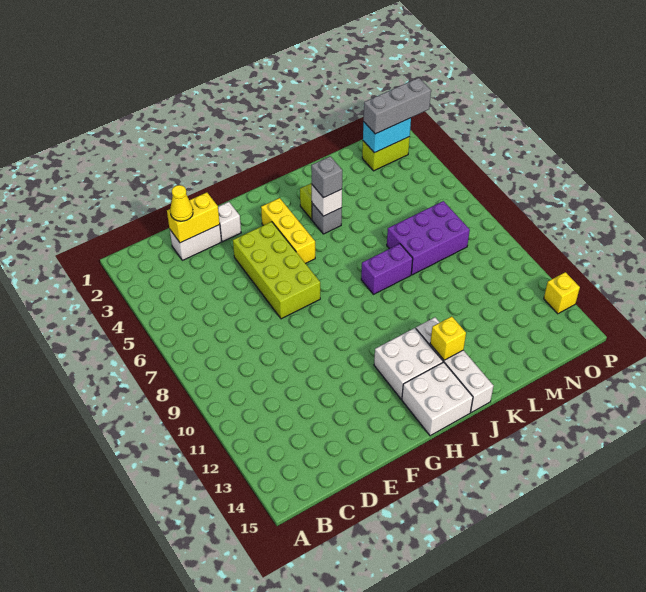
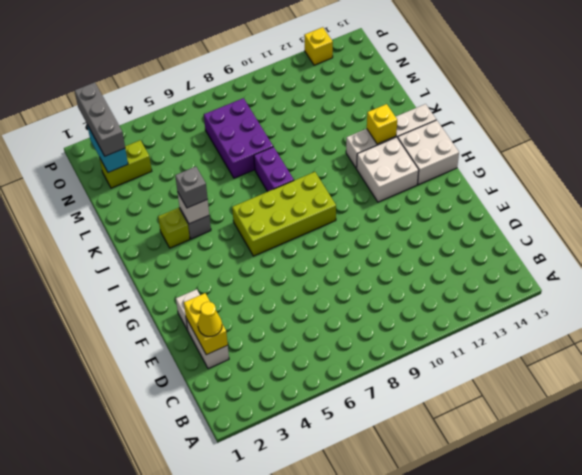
lime 2x4 brick [233,222,320,319] -> lime 2x4 brick moved to [232,172,336,256]
yellow 1x3 brick [261,198,315,263] -> none
lime 1x2 brick [362,137,410,171] -> lime 1x2 brick turned to [100,140,152,188]

